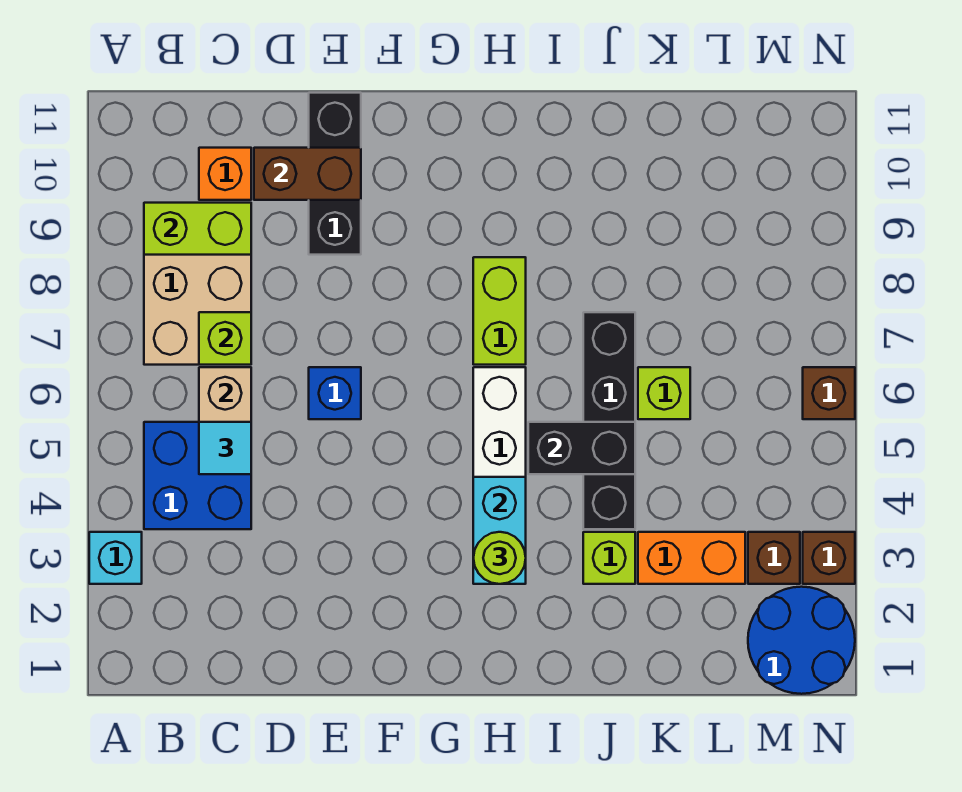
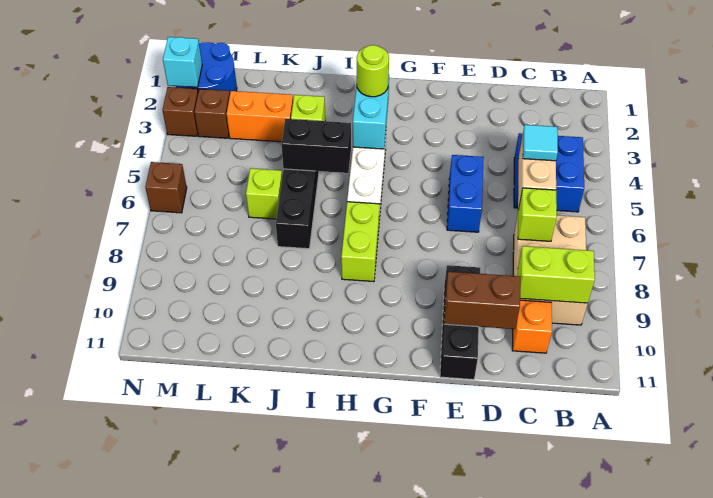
cyan 1x1 brick [89,532,142,584] -> cyan 1x1 brick moved to [163,37,202,87]
blue 1x1 brick [309,367,361,419] -> blue 1x2 brick [447,155,484,232]

